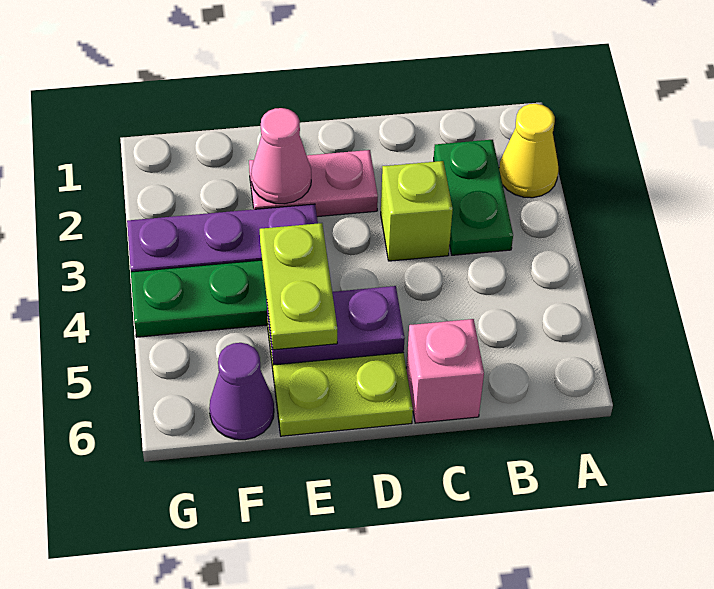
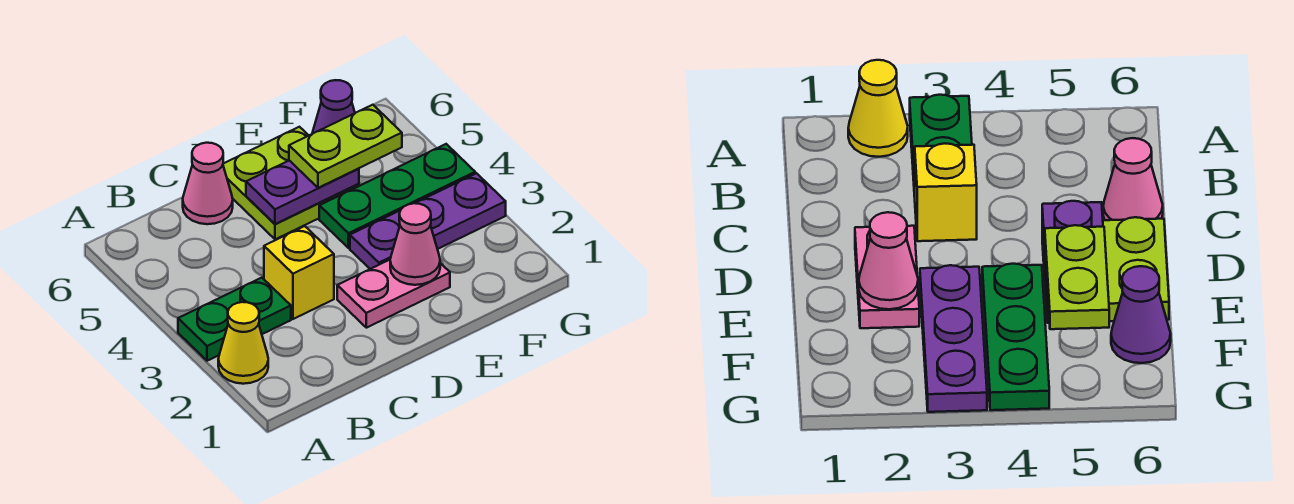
green 1x2 plate [434,140,513,255] -> green 1x2 plate turned to [178,278,291,361]
lime 1x1 brick [381,161,453,261] -> yellow 1x1 brick [264,226,334,319]
pink 1x1 brick [406,319,484,423] -> pink 1x1 cone [183,143,233,224]
lime 1x2 plate [260,223,337,350] -> lime 1x2 plate turned to [289,105,402,188]

